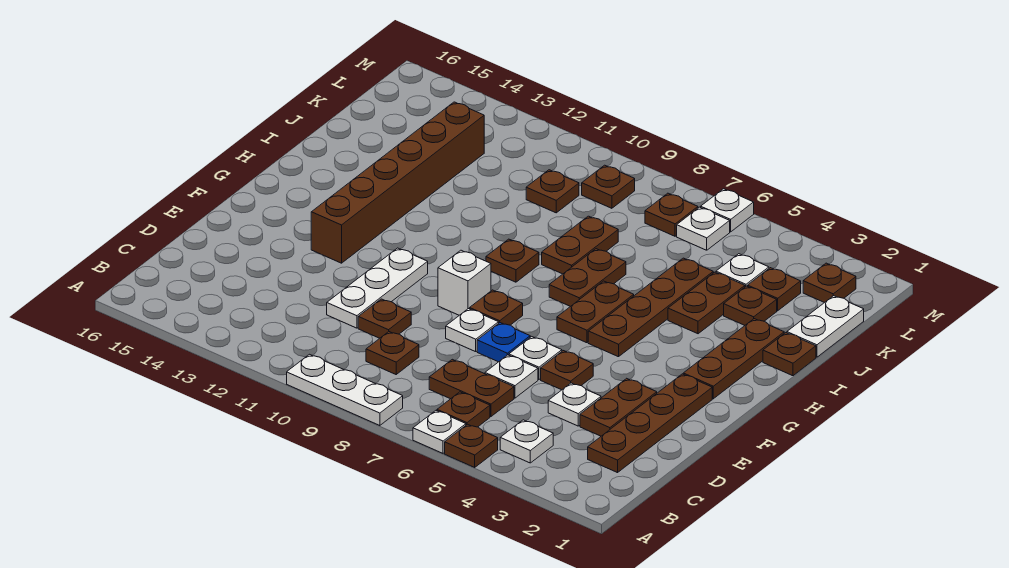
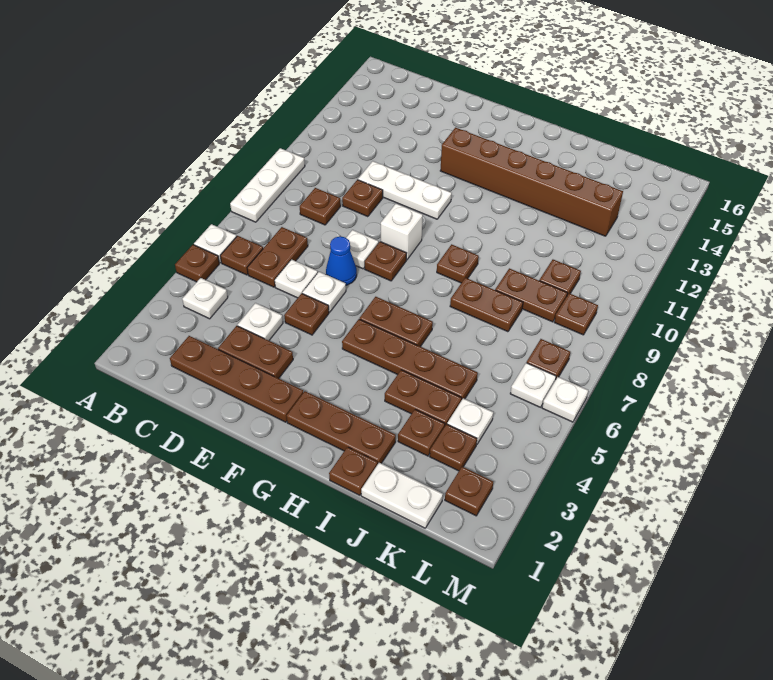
blue 1x1 plate [477,323,530,362] -> blue 1x1 cone [326,236,357,285]
brown 1x2 plate [549,249,626,307] -> brown 1x2 plate moved to [495,268,567,322]

